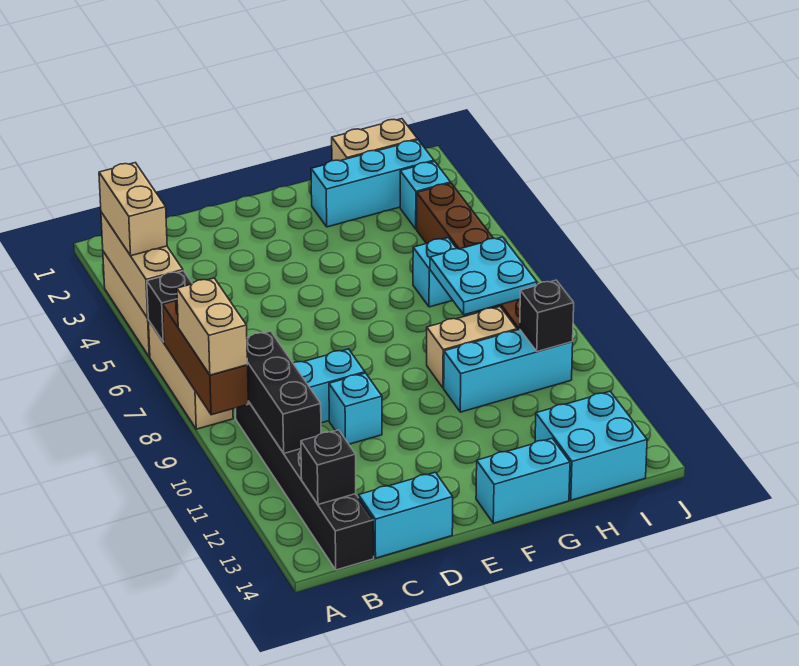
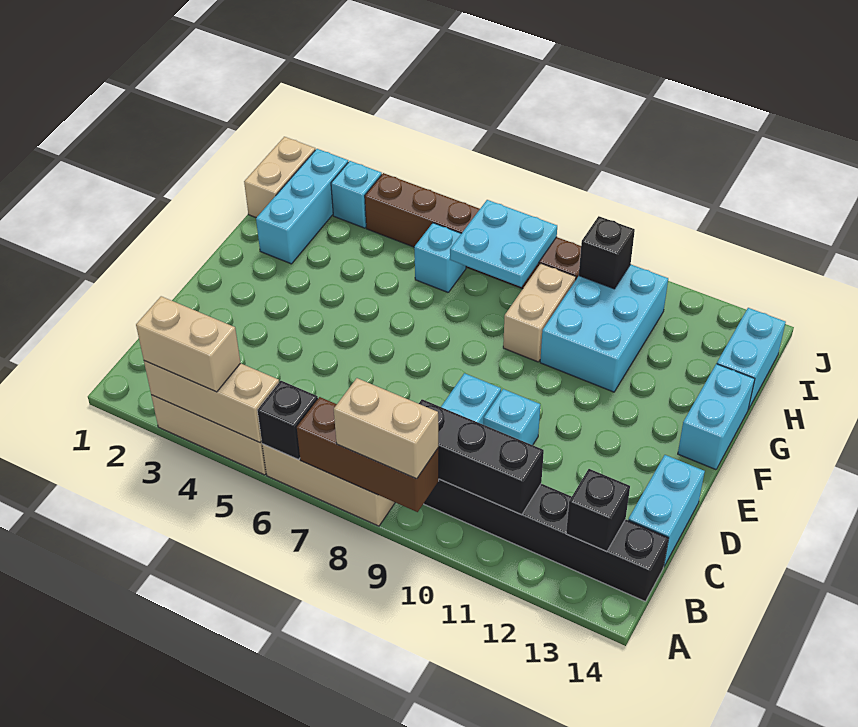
cyan 1x3 brick [444,330,573,412] -> cyan 2x3 brick [540,264,668,392]
cyan 2x2 brick [535,392,647,500] -> cyan 1x2 brick [717,308,786,410]

